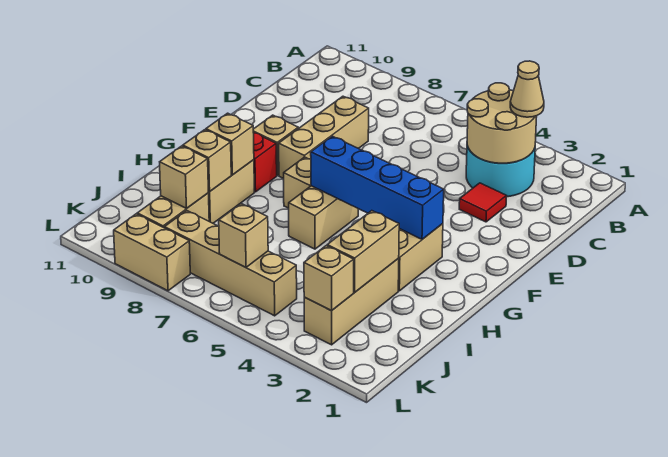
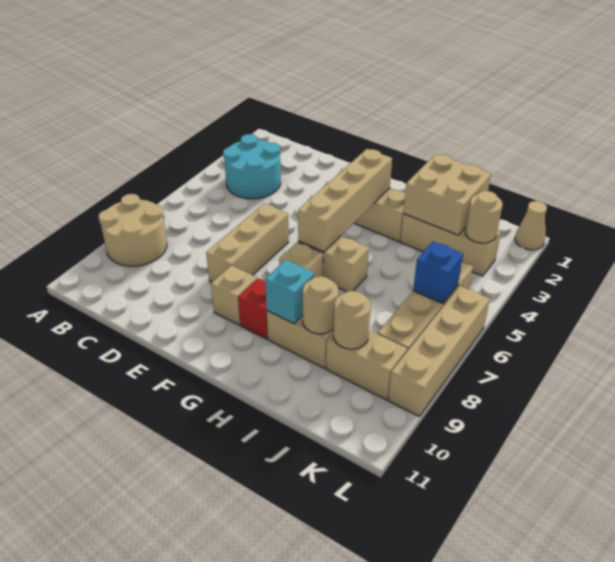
tan 2x2 round brick [467,83,537,163] -> tan 2x2 round brick moved to [99,194,167,266]
tan 1x1 cone [510,61,544,117] -> tan 1x1 cone moved to [515,201,547,250]
red 1x1 tile [459,183,506,222] -> none
tan 1x3 brick [279,96,369,179] -> tan 1x3 brick turned to [206,203,289,282]
blue 1x4 brick [311,136,444,239] -> tan 1x4 brick [298,149,392,252]
tan 1x1 brick [206,113,254,175] -> cyan 1x1 brick [265,260,314,324]
tan 1x2 brick [327,211,399,292] -> tan 2x2 brick [403,154,491,235]
tan 1x1 brick [183,130,231,192] -> tan 1x1 round brick [303,276,338,334]
tan 1x1 brick [160,146,208,208] -> tan 1x1 round brick [333,291,371,349]
tan 1x1 brick [304,246,354,311] -> tan 1x1 round brick [465,191,502,243]
tan 1x1 brick [219,204,268,267] -> blue 1x1 brick [413,241,463,304]
tan 1x2 brick [114,214,190,291] -> tan 1x4 brick [388,286,490,416]

